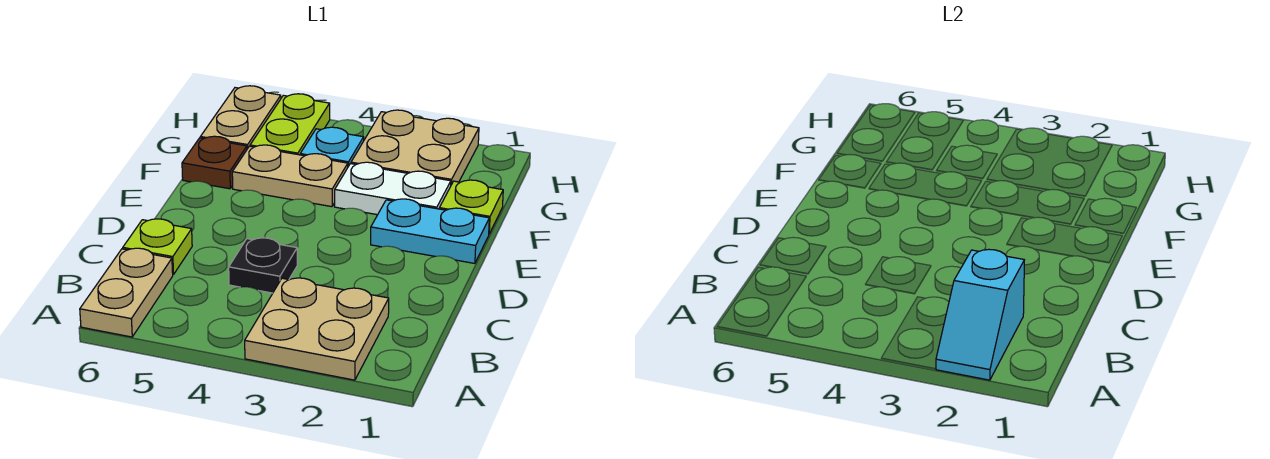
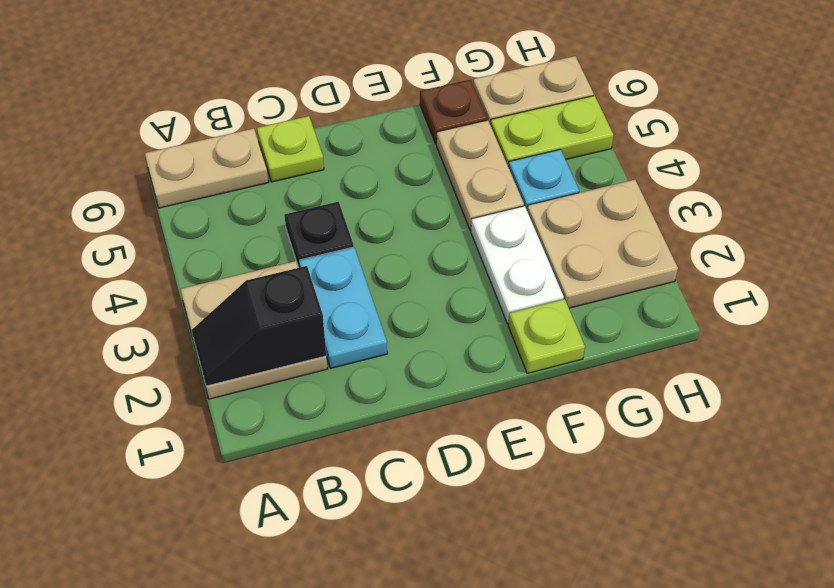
cyan 1x2 slope [936,249,1024,380] -> black 1x2 slope [192,266,326,386]
cyan 1x2 plate [371,199,489,263] -> cyan 1x2 plate moved to [299,247,387,368]

